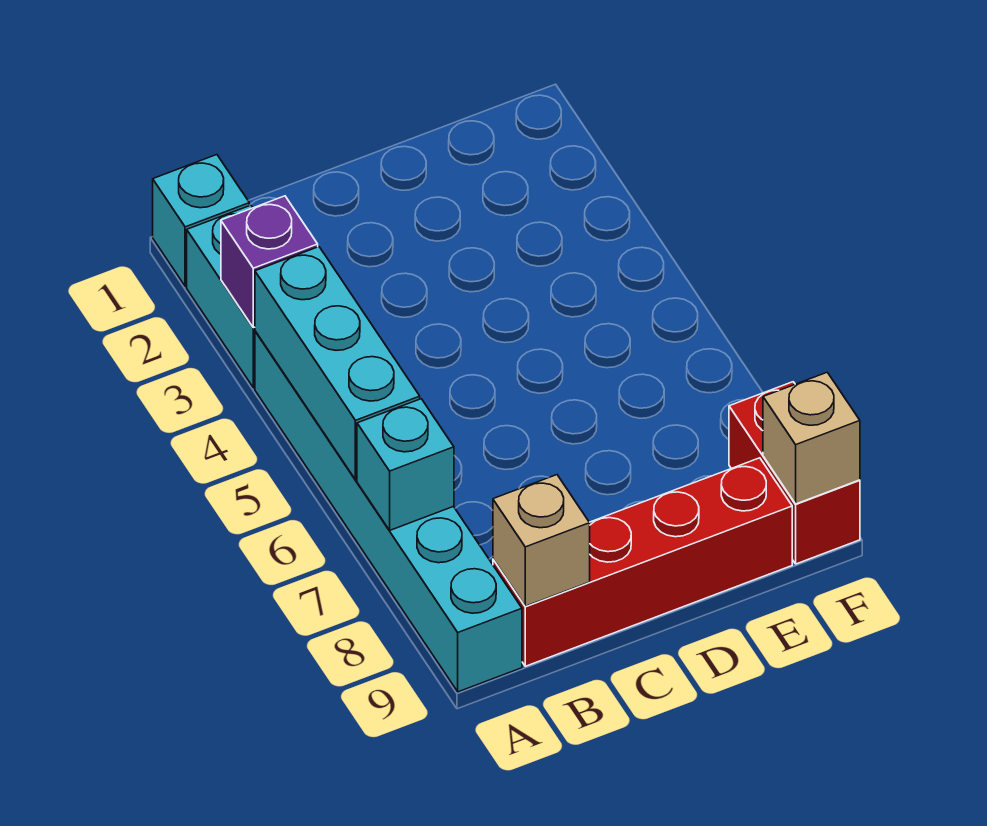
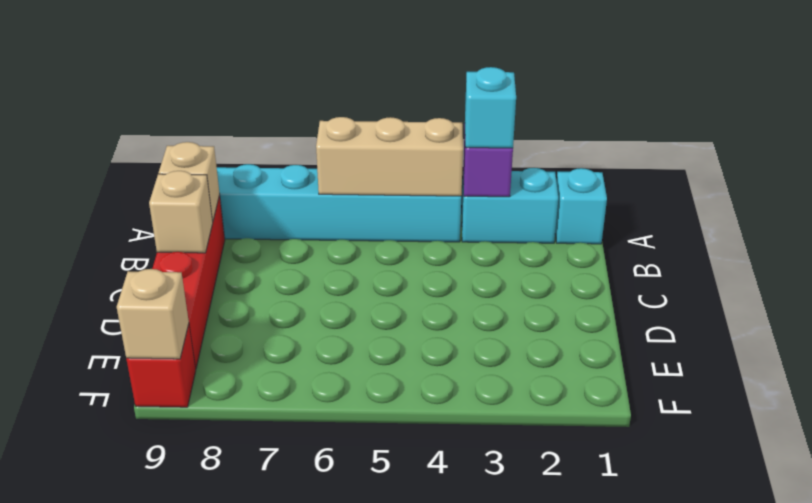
cyan 1x3 brick [255,247,420,480] -> tan 1x3 brick [316,117,463,196]
cyan 1x1 brick [357,399,454,530] -> cyan 1x1 brick moved to [465,67,516,148]
none -> tan 1x1 brick [149,171,213,253]
red 1x2 brick [729,382,860,564] -> red 1x1 brick [126,325,196,407]

